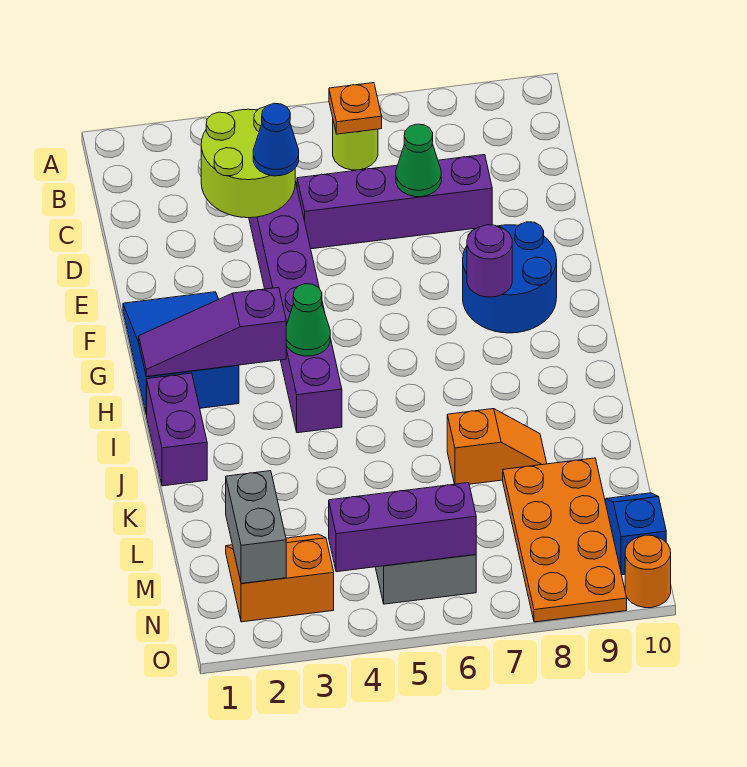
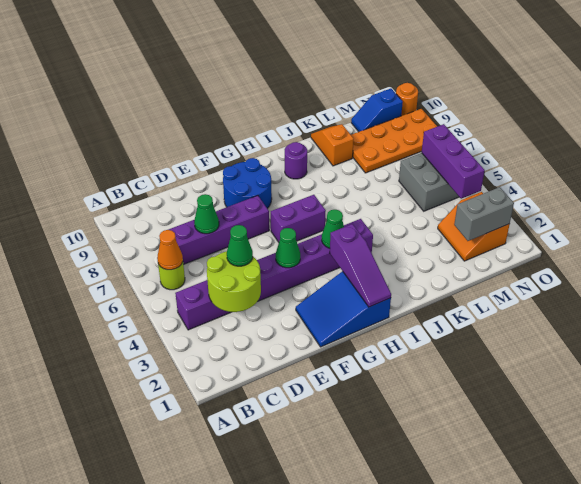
orange 1x1 plate [329,83,382,134] -> orange 1x1 cone [157,230,183,270]
blue 1x1 cone [253,103,299,176] -> green 1x1 cone [227,225,253,266]
purple 1x4 brick [297,155,492,249] -> purple 1x4 brick turned to [168,196,269,265]
none -> green 1x1 cone [276,228,300,268]
purple 1x1 round brick [467,225,512,297] -> purple 1x1 round brick moved to [285,142,307,179]
purple 1x2 brick [147,373,207,486] -> purple 1x2 brick moved to [271,195,326,242]
orange 1x2 slope [447,409,547,484] -> orange 1x2 slope moved to [311,124,354,166]

